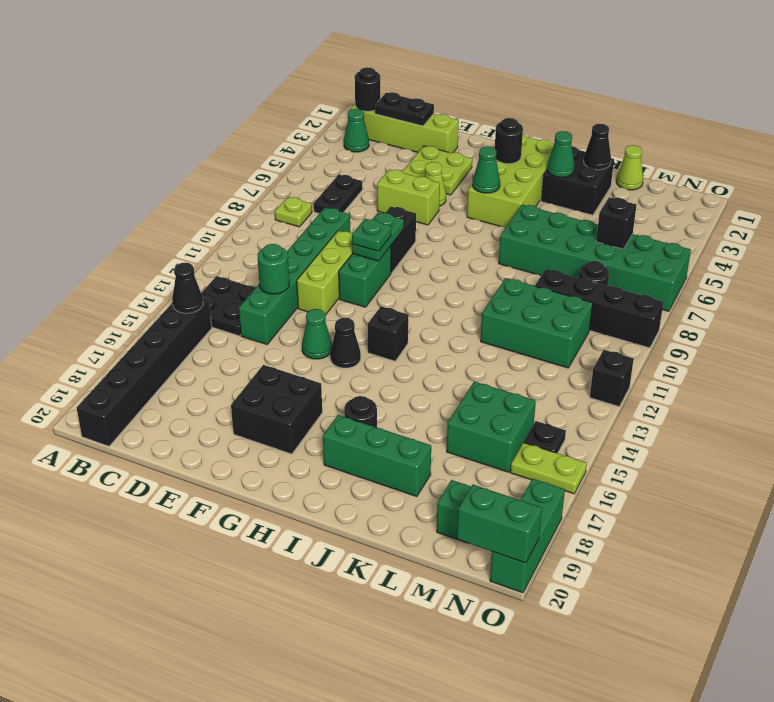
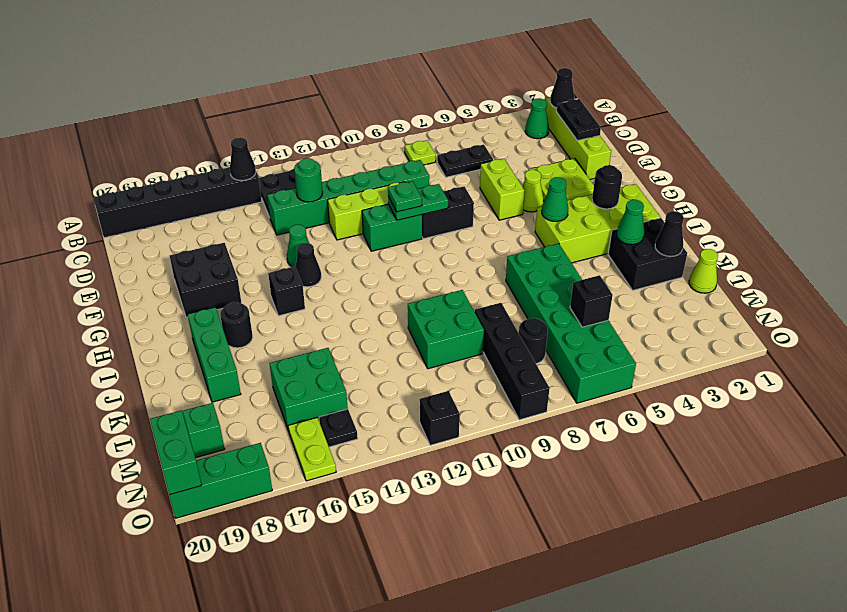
black 1x1 round brick [355,67,380,111] -> black 1x1 cone [550,68,574,108]
black 1x1 brick [368,306,408,361] -> black 1x1 brick moved to [268,267,305,316]
green 2x3 brick [481,278,593,368] -> green 2x2 brick [408,290,484,369]

